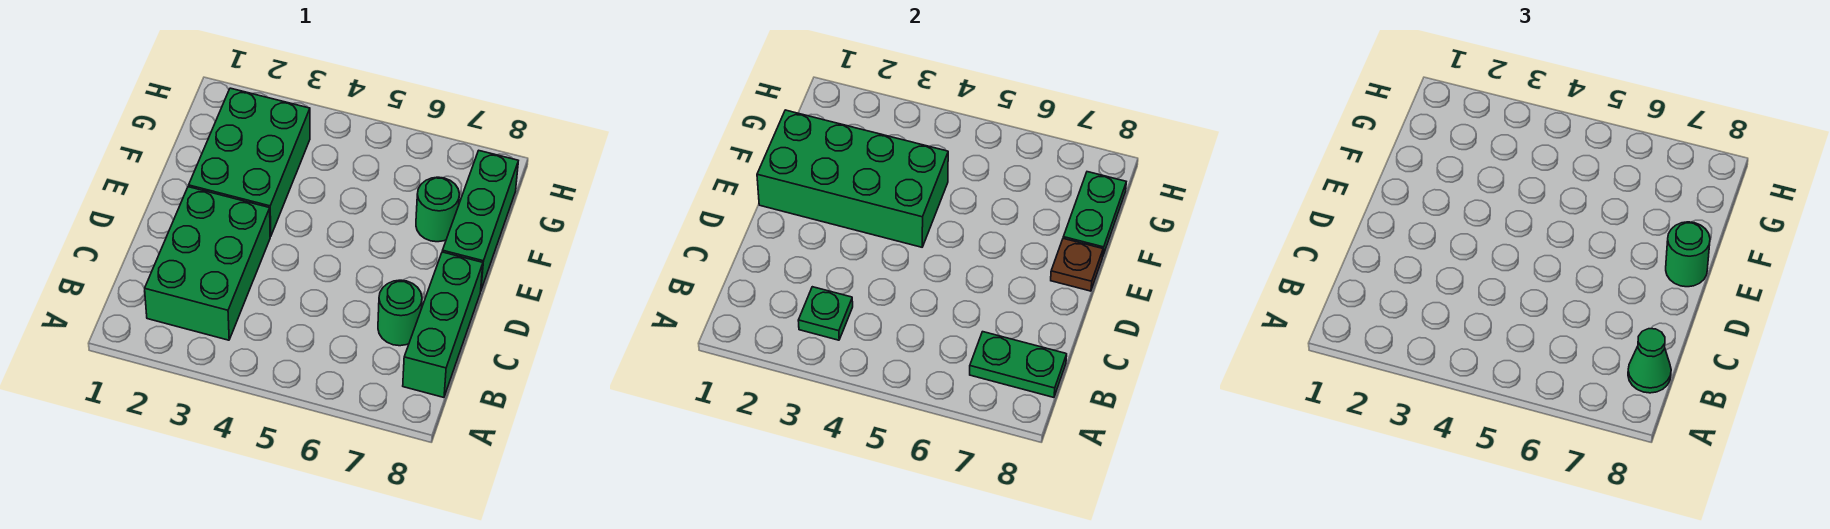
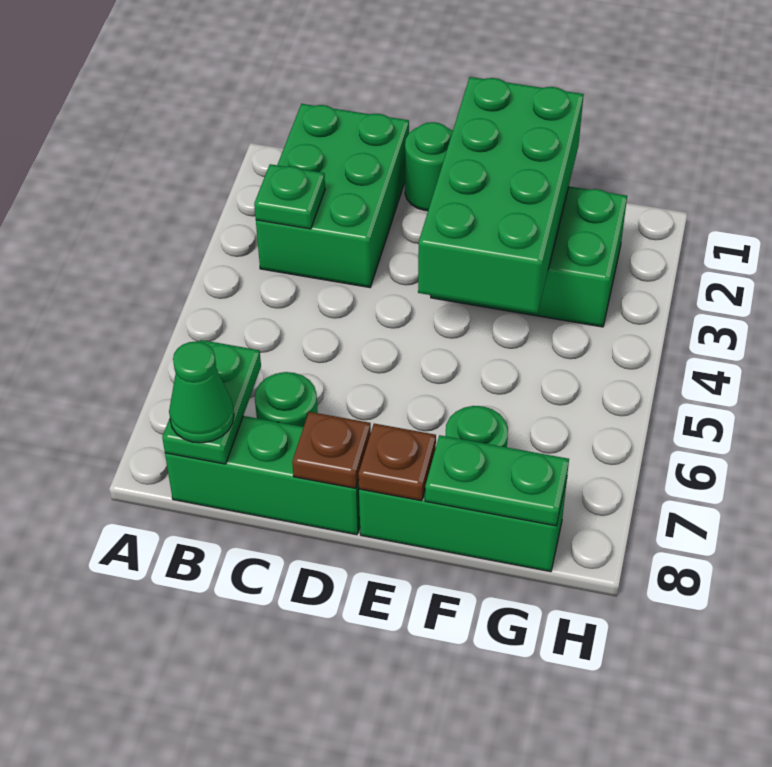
green 2x3 brick [145,187,270,340] -> green 2x3 brick turned to [256,104,409,288]
none -> brown 1x1 plate [292,412,371,488]
green 1x1 round brick [1666,222,1710,287] -> green 1x1 round brick moved to [405,122,453,211]

